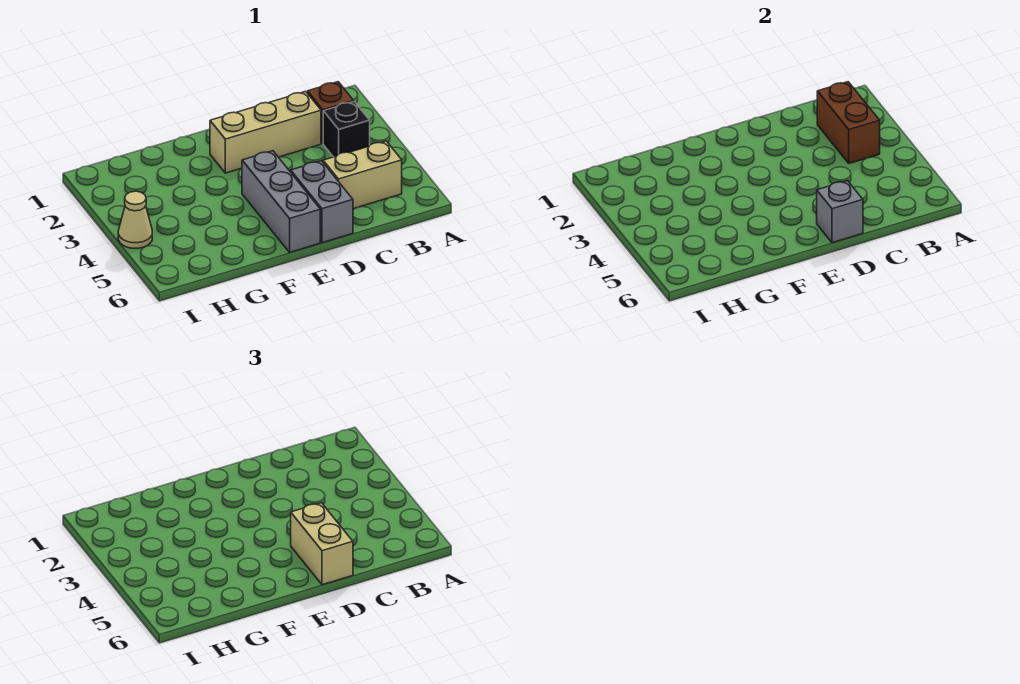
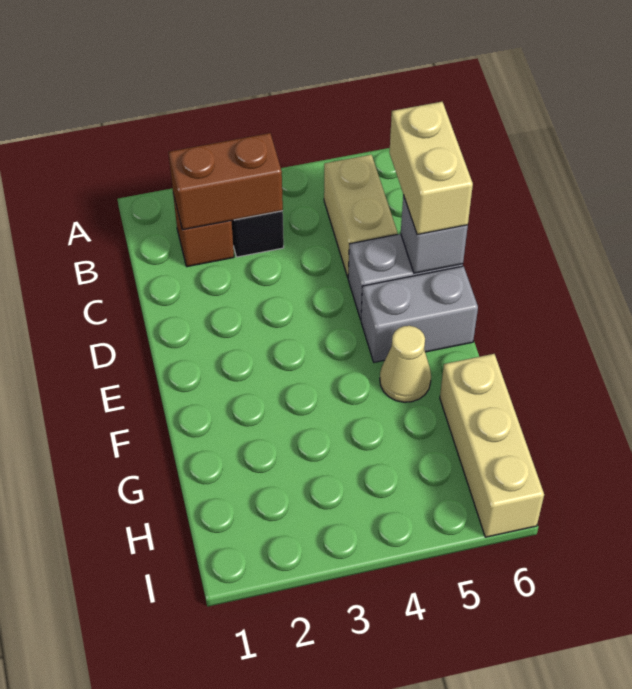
tan 1x3 brick [210,91,321,173] -> tan 1x3 brick moved to [440,354,544,537]
tan 1x2 brick [291,503,353,585] -> tan 1x2 brick turned to [389,102,473,235]
grey 1x3 brick [242,151,320,252] -> grey 1x2 brick [361,266,478,362]
tan 1x1 cone [118,191,152,248] -> tan 1x1 cone moved to [380,326,431,402]

